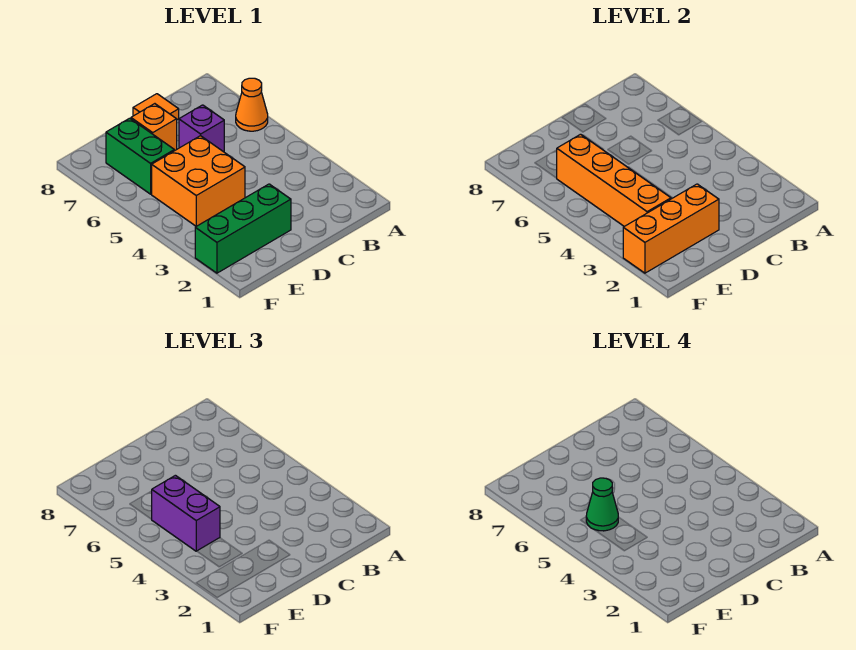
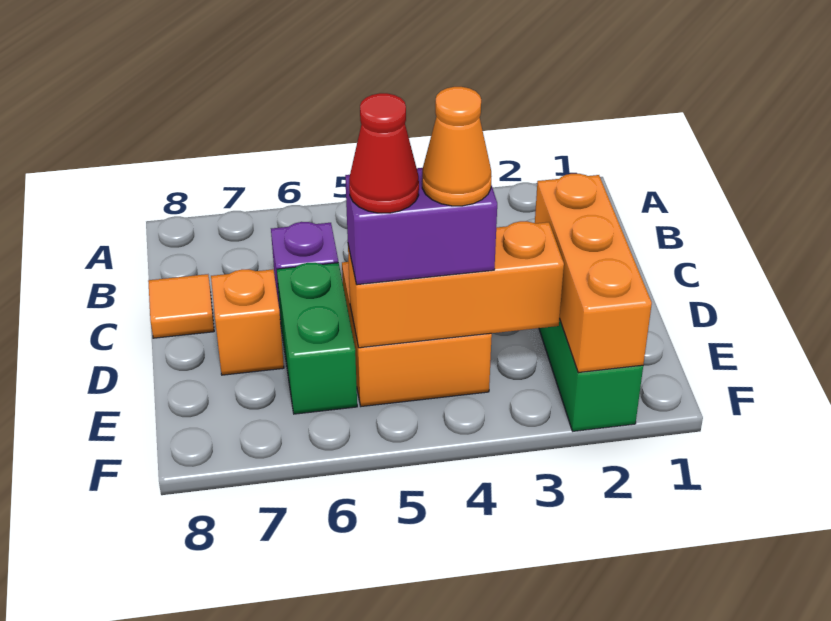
orange 1x1 cone [236,78,268,131] -> orange 1x1 cone moved to [422,87,491,206]
orange 1x4 brick [557,134,671,226] -> orange 1x3 brick [348,221,564,348]
green 1x1 cone [586,478,618,531] -> red 1x1 cone [349,93,419,213]
green 1x2 brick [106,118,174,194] -> green 1x2 brick turned to [277,263,357,414]

